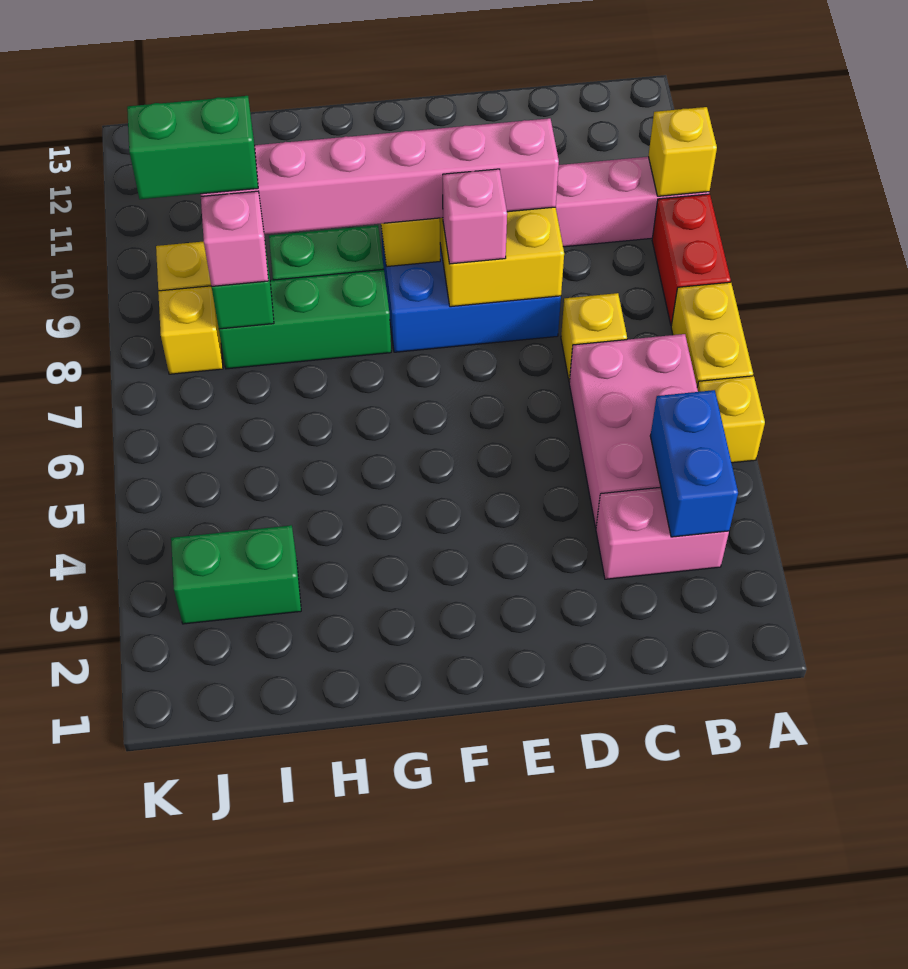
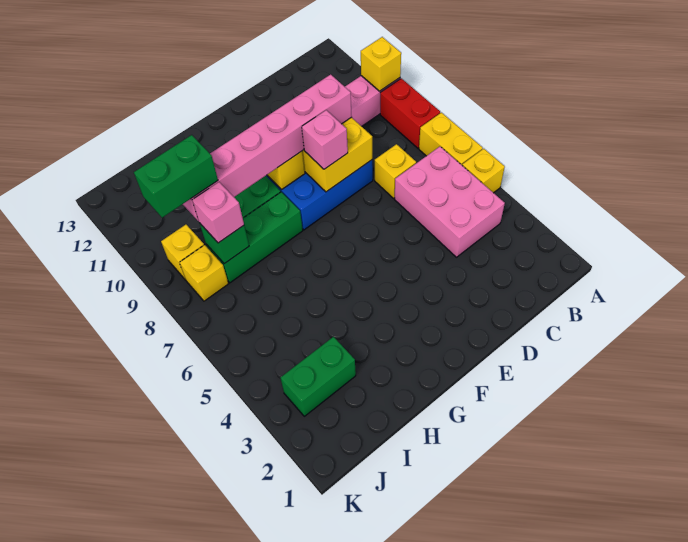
pink 1x2 brick [596,487,729,579] -> none
blue 1x2 brick [650,390,738,537] -> none

